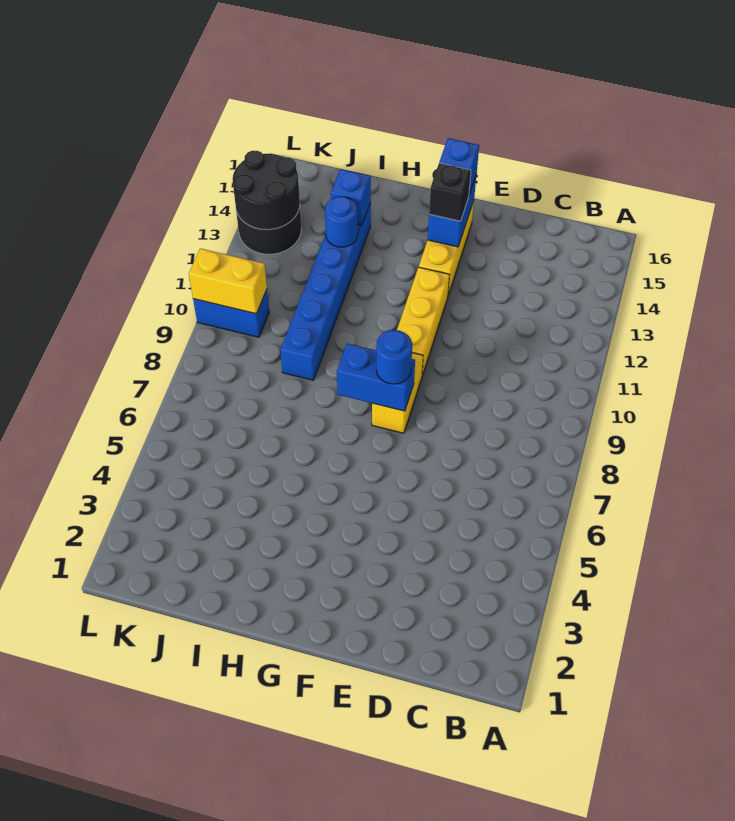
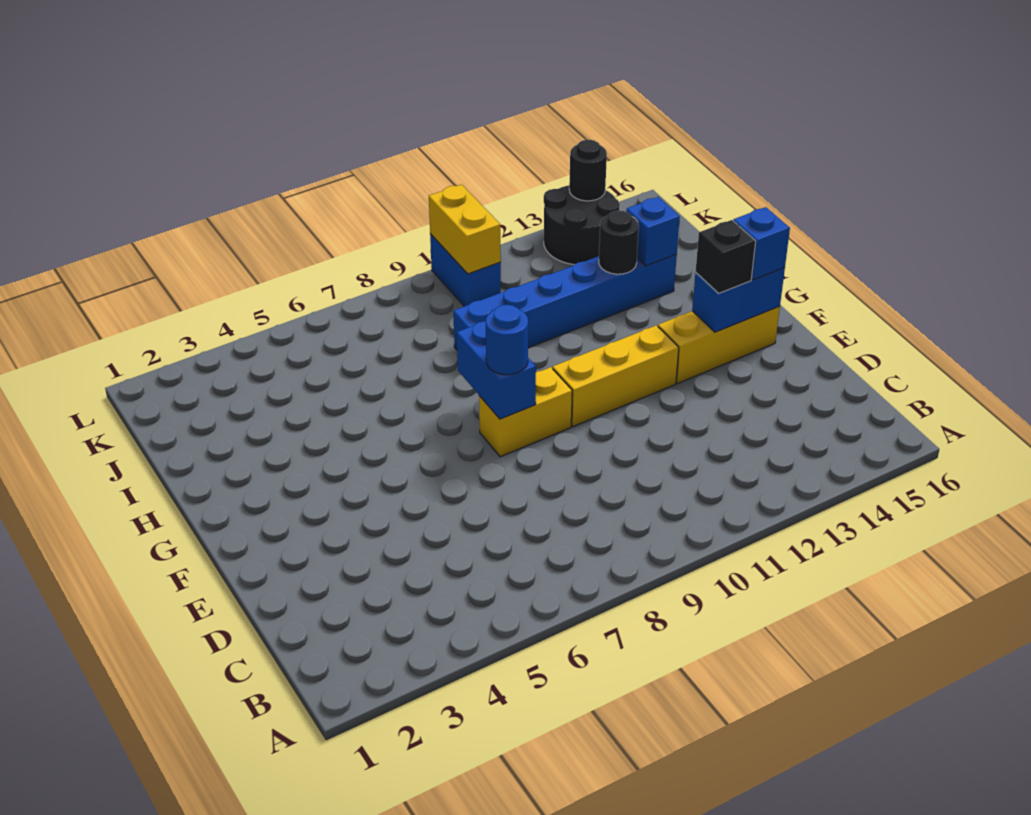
blue 1x1 round brick [325,197,358,247] -> black 1x1 round brick [599,210,639,274]
black 2x2 round brick [233,151,300,230] -> black 1x1 round brick [569,140,607,201]

